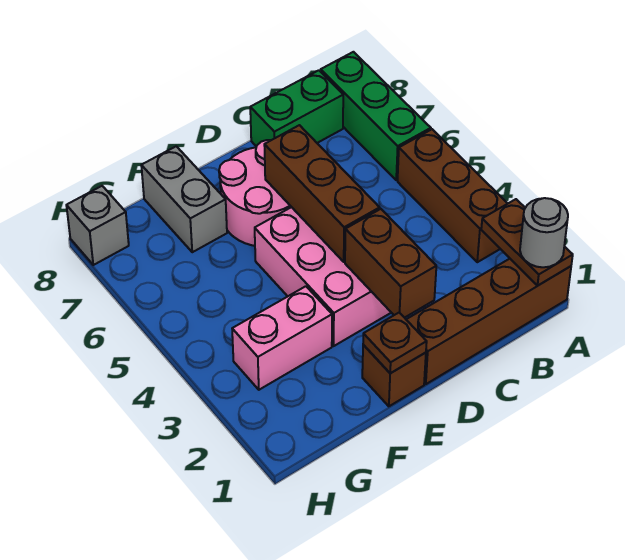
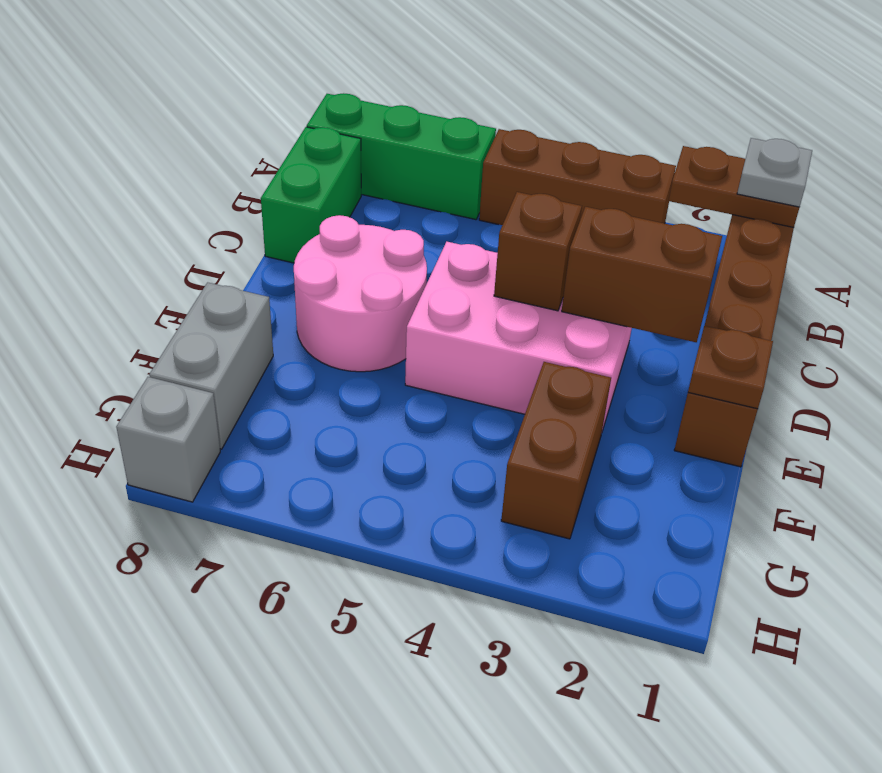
grey 1x1 round brick [520,198,568,267] -> grey 1x1 plate [737,138,812,207]
brown 1x3 brick [264,125,380,262] -> brown 1x1 brick [494,192,582,311]
pink 1x2 brick [232,286,332,390] -> brown 1x2 brick [501,362,611,539]
grey 1x2 brick [141,146,227,252] -> grey 1x2 brick turned to [149,282,273,449]

